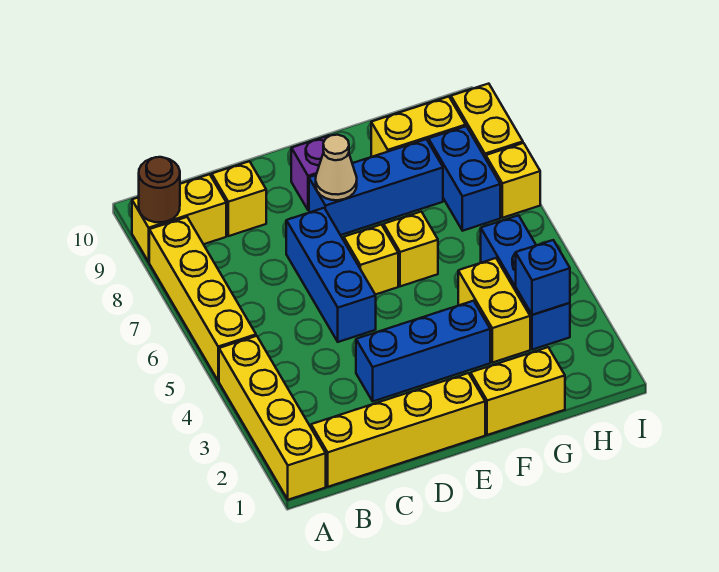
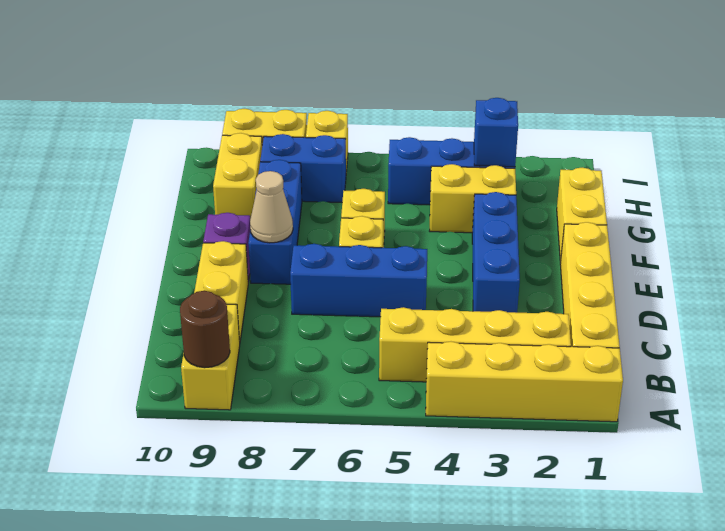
yellow 1x4 brick [149,217,256,381] -> yellow 1x4 brick moved to [379,307,571,382]
yellow 1x1 brick [212,161,266,236] -> yellow 1x2 brick [194,241,248,341]

